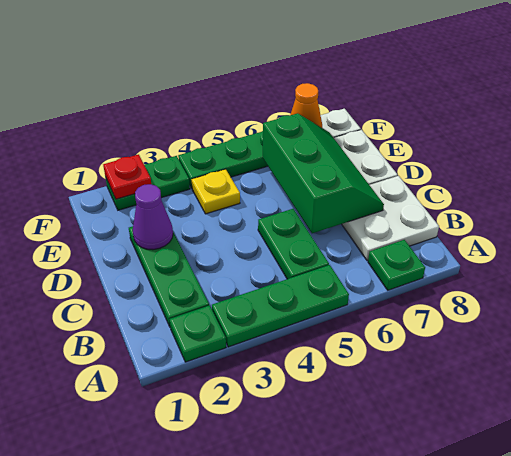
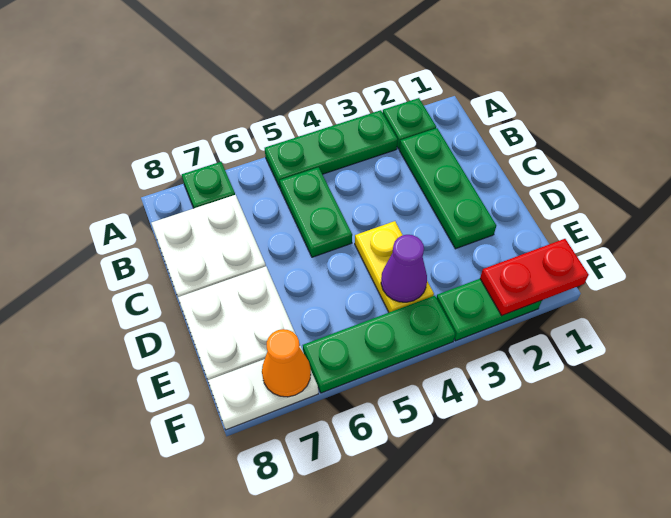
green 2x3 slope [263,113,384,233] -> none
purple 1x1 cone [133,184,173,250] -> purple 1x1 cone moved to [381,235,427,302]
yellow 1x1 plate [192,169,240,214] -> yellow 1x2 plate [355,221,434,312]
red 1x1 plate [103,154,151,199] -> red 1x2 plate [480,239,589,315]

